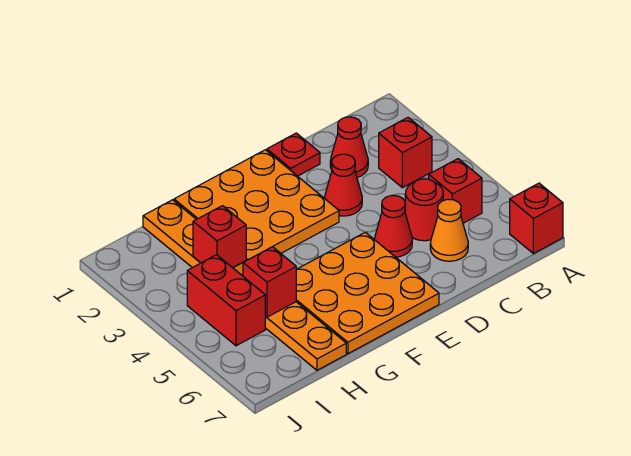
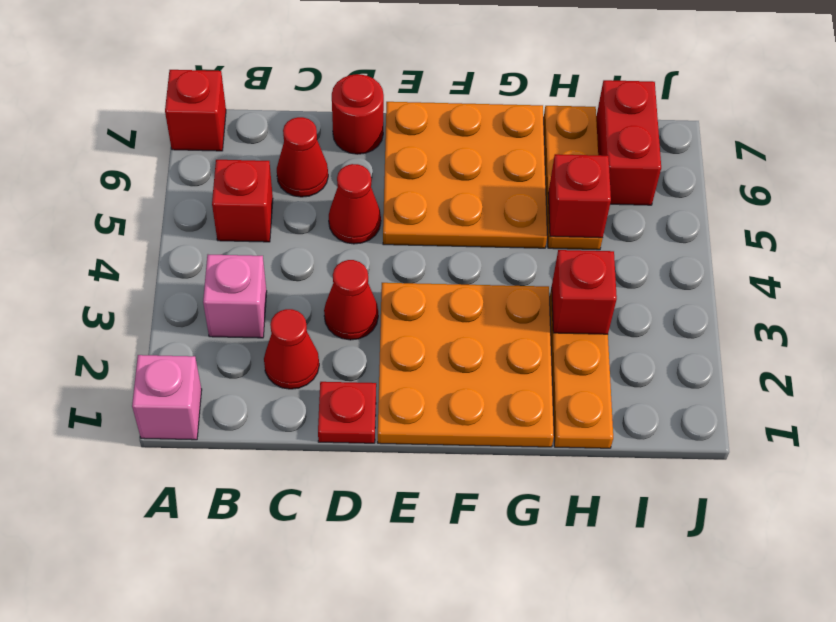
none -> pink 1x1 brick [132,355,202,440]
red 1x1 brick [379,118,432,188] -> pink 1x1 brick [203,255,267,338]
red 1x1 round brick [405,179,443,241] -> red 1x1 round brick moved to [332,74,384,154]
orange 1x1 cone [430,199,468,261] -> red 1x1 cone [277,117,328,197]
red 1x2 brick [187,255,265,346] -> red 1x2 brick moved to [596,80,661,205]

